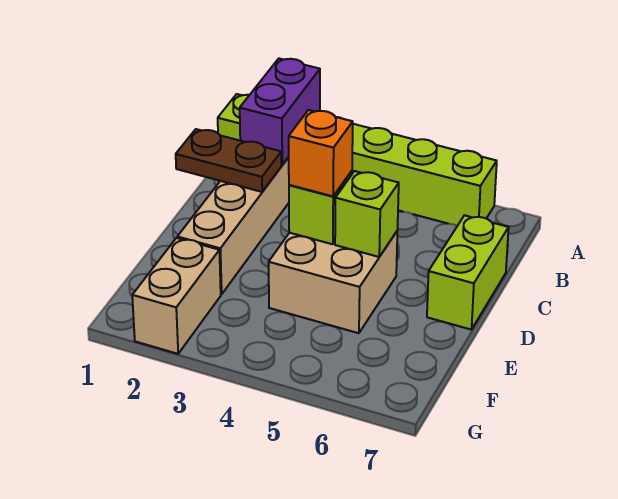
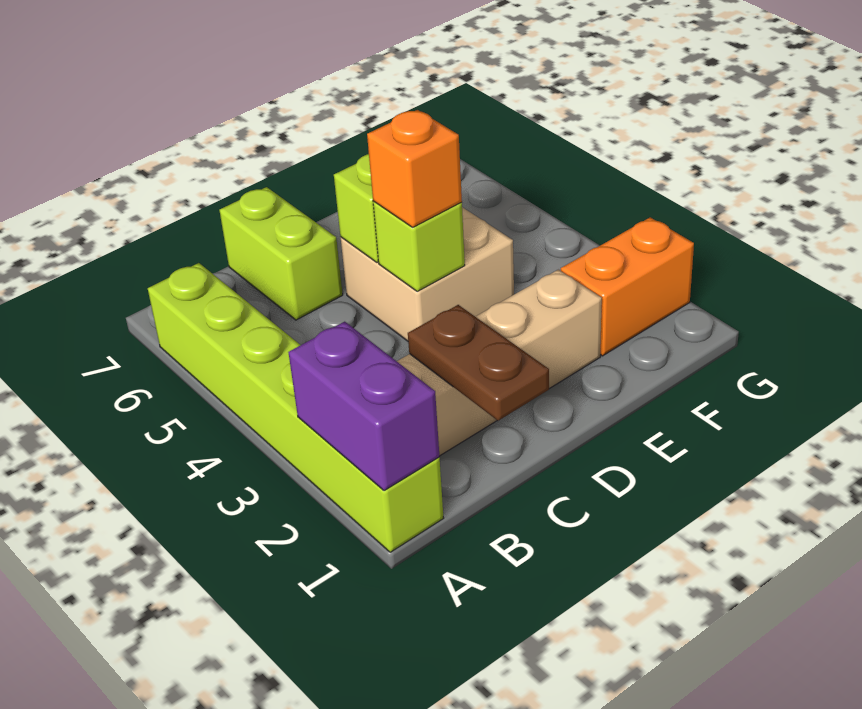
purple 1x2 brick [240,59,320,165] -> purple 1x2 brick turned to [288,322,439,491]
lime 1x2 brick [427,215,509,330] -> lime 1x2 brick turned to [219,187,343,320]
tan 1x2 brick [132,238,221,354] -> orange 1x2 brick [561,217,694,356]

